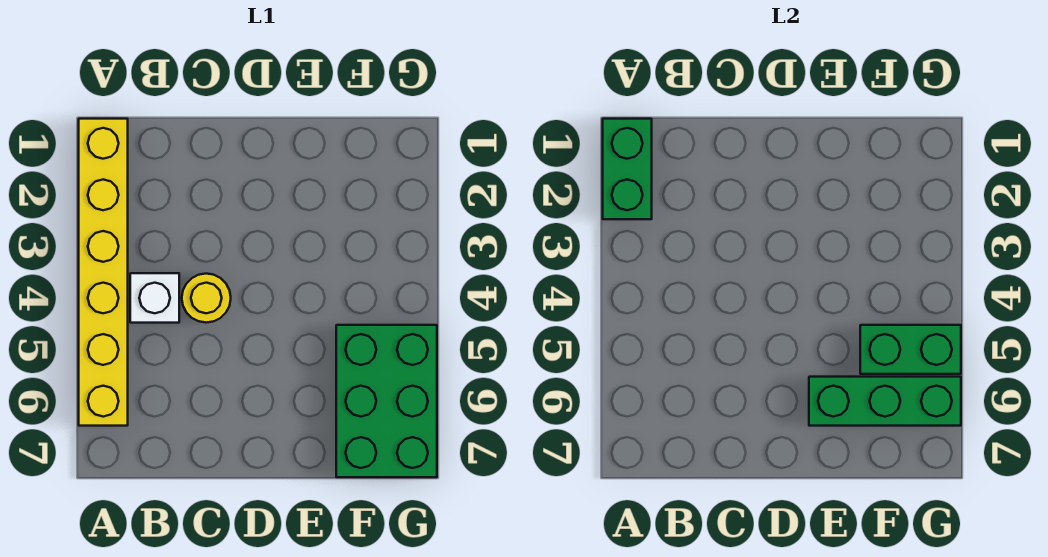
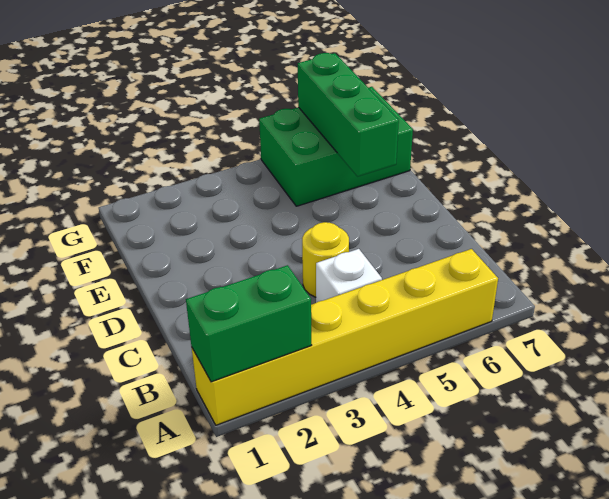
green 1x2 brick [860,325,961,374] -> none

